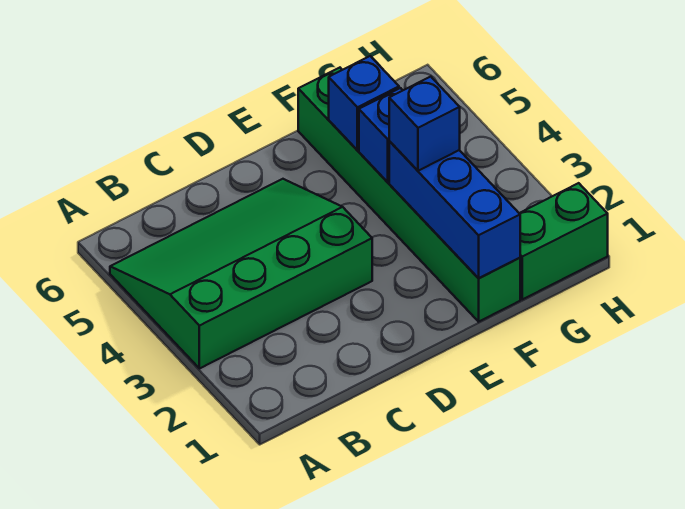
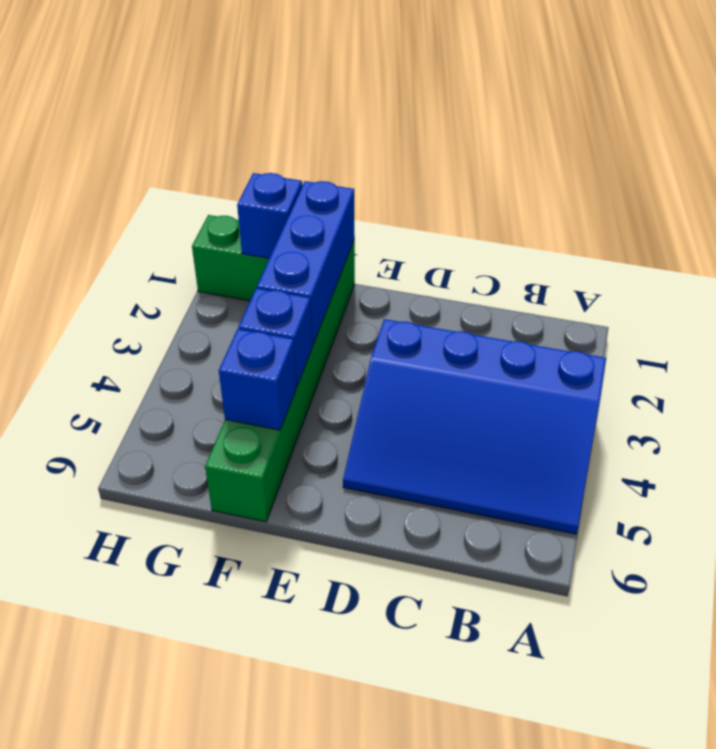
green 3x4 slope [110,179,372,369] -> blue 3x4 slope [343,319,606,534]
blue 1x1 brick [389,77,460,171] -> blue 1x1 brick moved to [237,173,302,258]

